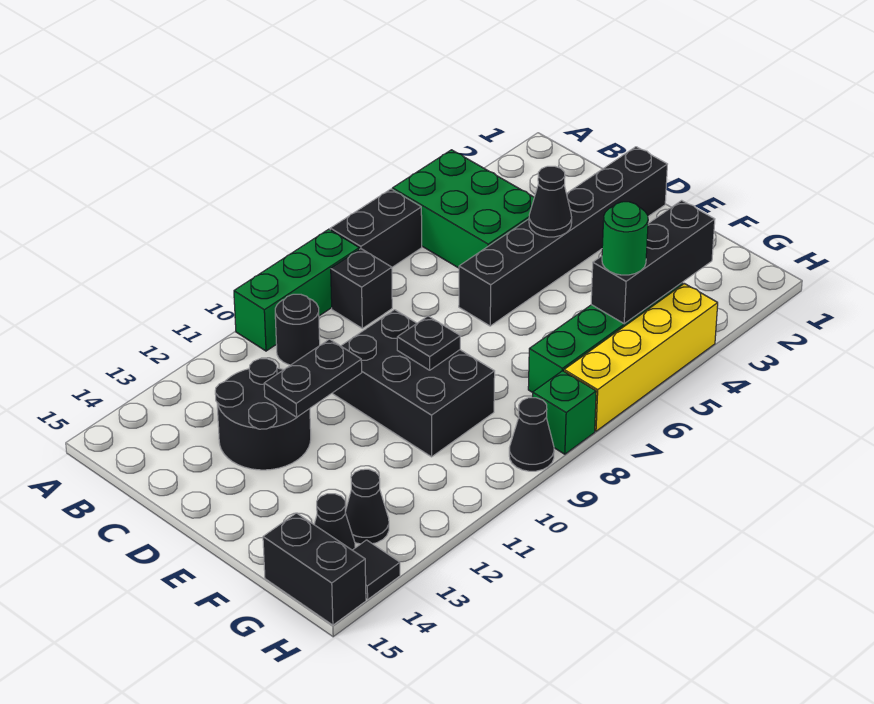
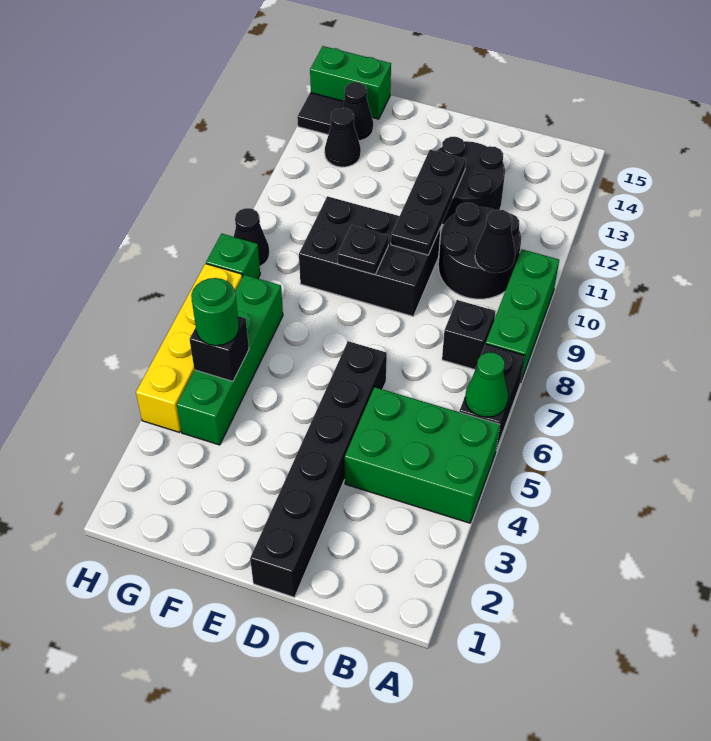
none -> green 1x1 cone [465,352,508,417]
black 1x1 round brick [275,294,320,365] -> black 2x2 round brick [439,203,521,299]
black 1x1 cone [529,166,572,237] -> black 1x1 cone moved to [475,210,515,273]
black 1x2 plate [264,339,362,417] -> black 1x3 plate [391,150,466,255]
black 1x3 brick [591,200,715,324] -> black 1x1 brick [190,316,249,381]
black 1x2 brick [263,513,366,625] -> green 1x2 brick [310,46,391,119]

